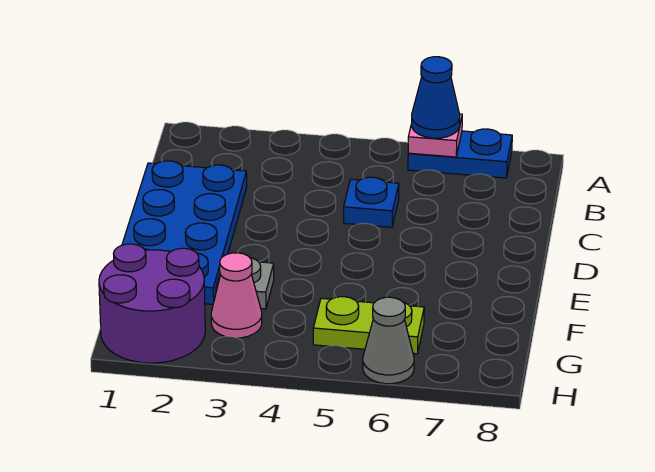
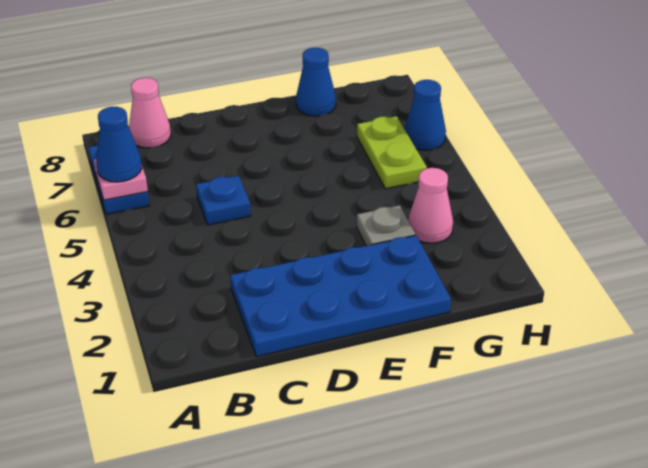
none -> pink 1x1 cone [129,78,171,148]
none -> blue 1x1 cone [296,48,336,116]
purple 2x2 round brick [99,244,205,363] -> none
grey 1x1 cone [363,297,414,384] -> blue 1x1 cone [405,80,446,150]

